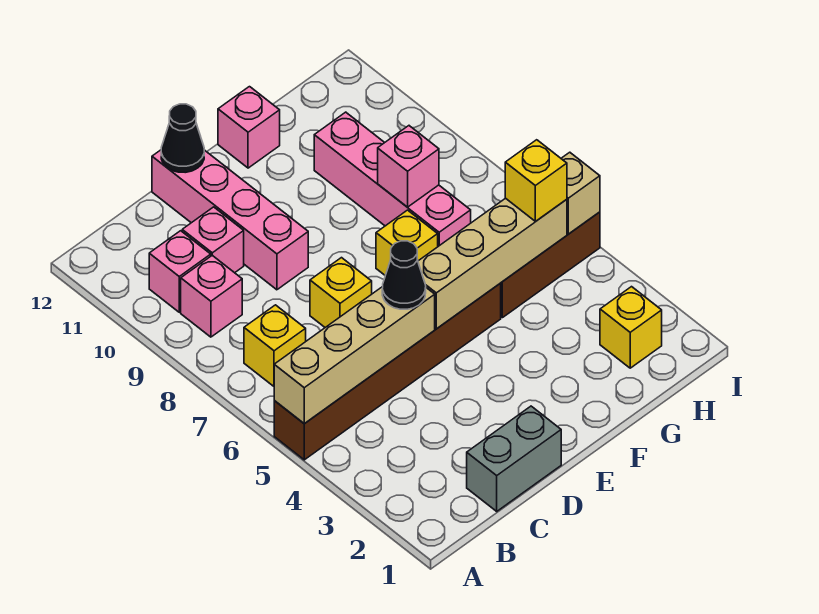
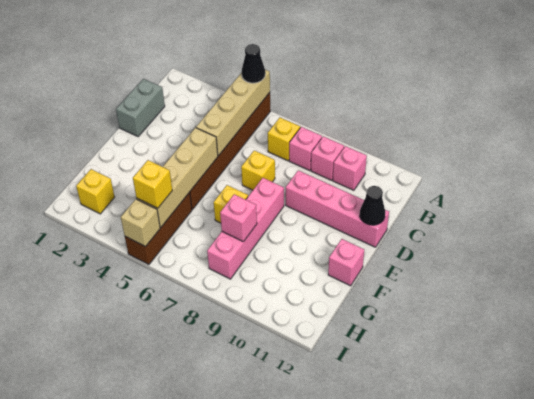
pink 1x1 brick [182,207,244,273] -> pink 1x1 brick moved to [289,127,322,170]
black 1x1 cone [382,241,426,309] -> black 1x1 cone moved to [241,44,265,83]
pink 1x4 brick [314,112,471,246] -> pink 1x4 brick turned to [207,178,284,279]

